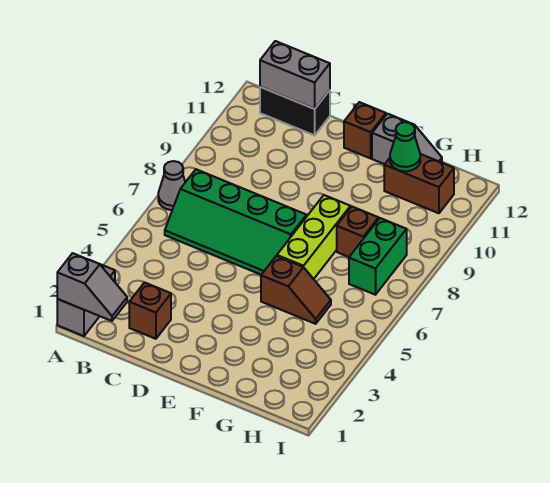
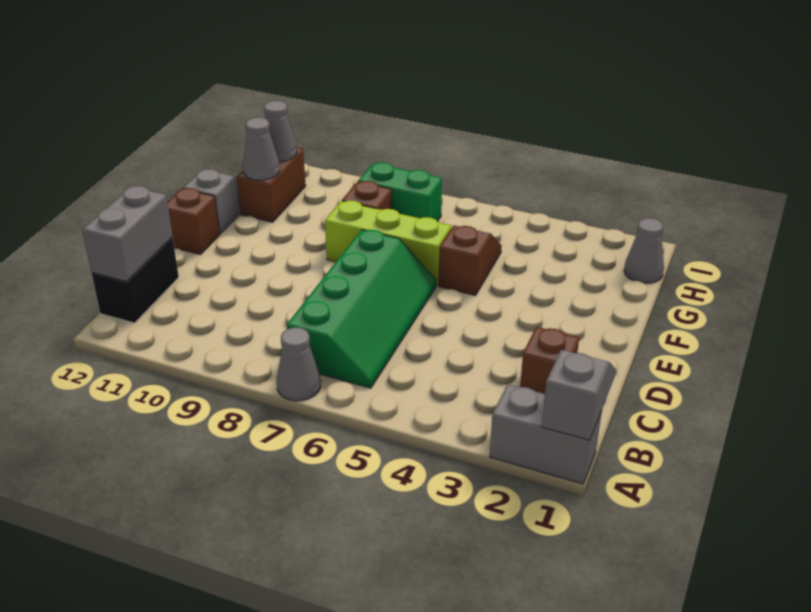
green 1x1 cone [390,122,420,171] -> grey 1x1 cone [243,117,280,180]
none -> grey 1x1 cone [624,218,664,284]
none -> grey 1x1 cone [264,101,297,162]

